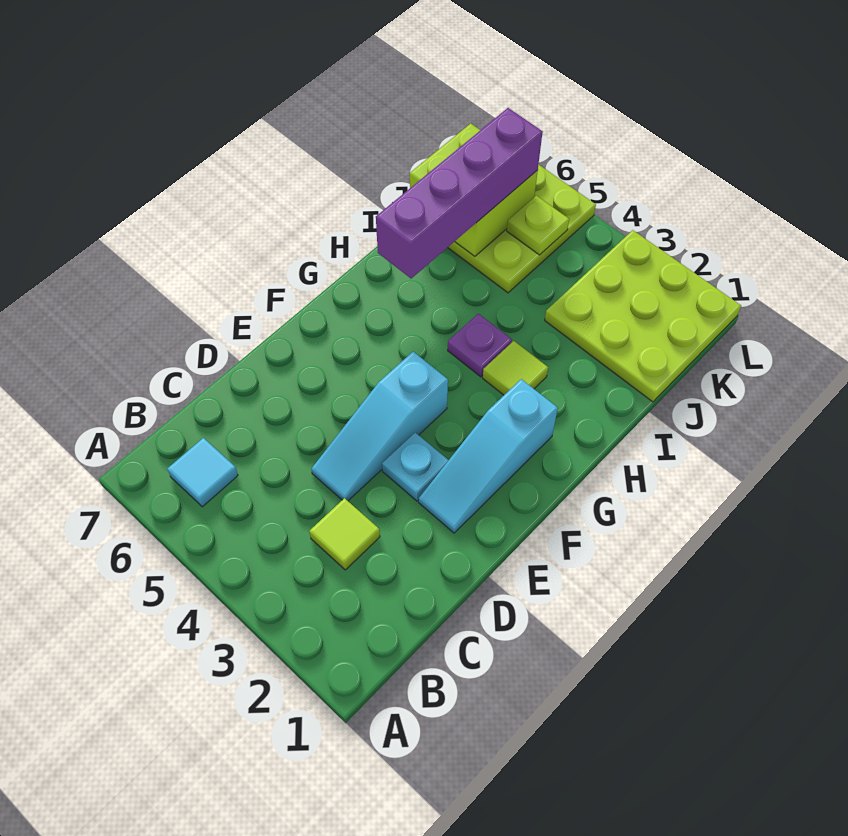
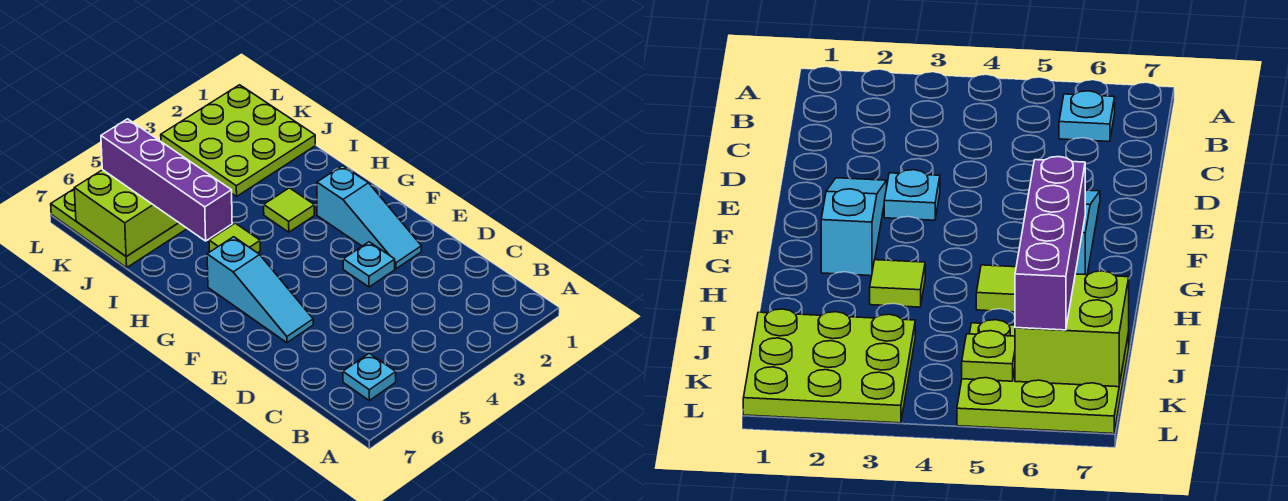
cyan 1x1 tile [167,438,238,507] -> cyan 1x1 plate [343,353,396,400]
lime 1x1 tile [309,498,380,570] -> lime 1x1 tile moved to [209,223,260,253]
cyan 1x3 slope [311,352,448,501] -> cyan 1x3 slope moved to [207,237,313,343]
purple 1x1 plate [448,314,512,377] -> none

